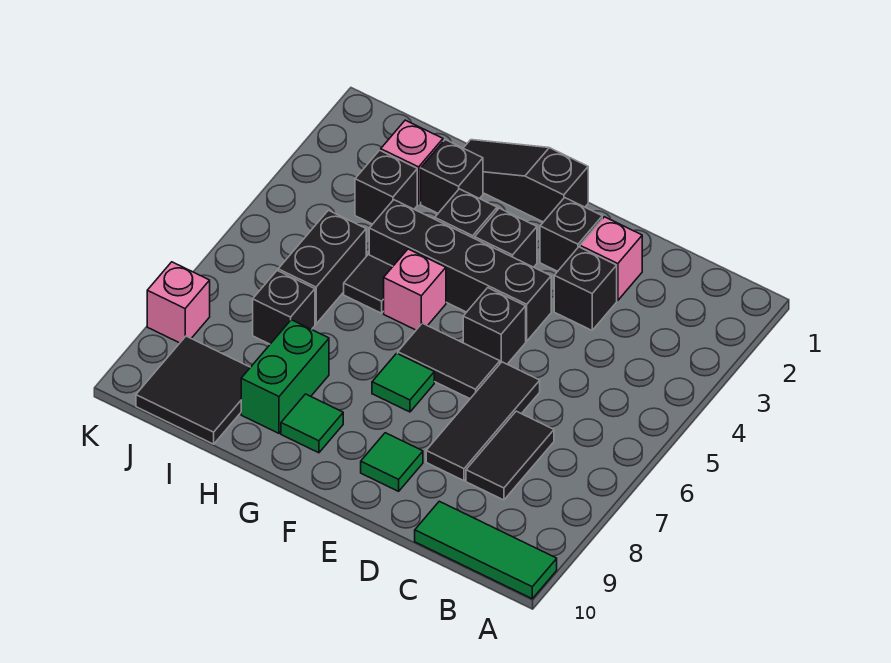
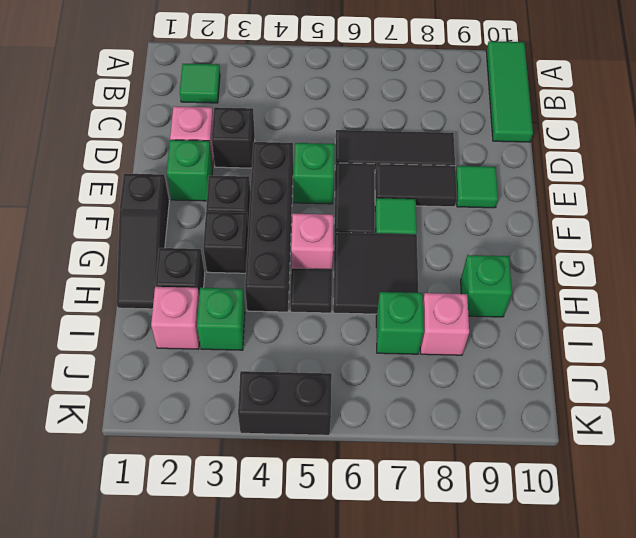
black 1x2 tile [466,411,554,500] -> black 1x2 tile moved to [375,164,457,207]
black 1x1 brick [540,198,602,271] -> green 1x1 brick [167,140,213,201]
black 1x1 brick [463,288,526,364] -> green 1x1 brick [294,143,335,204]
green 1x1 tile [281,394,343,453] -> green 1x1 tile moved to [180,64,220,103]
green 1x2 brick [241,320,329,433] -> green 1x1 brick [461,255,512,317]
black 1x1 brick [355,150,417,224] -> green 1x1 brick [197,288,245,350]
black 1x2 brick [278,210,366,324] -> black 1x2 brick moved to [238,371,332,435]
black 1x1 brick [253,271,315,344] -> green 1x1 brick [376,292,424,354]
black 2x2 tile [136,336,250,444] -> black 2x2 tile moved to [333,232,419,314]
pink 1x1 brick [147,262,210,343] -> pink 1x1 brick moved to [420,293,469,355]

